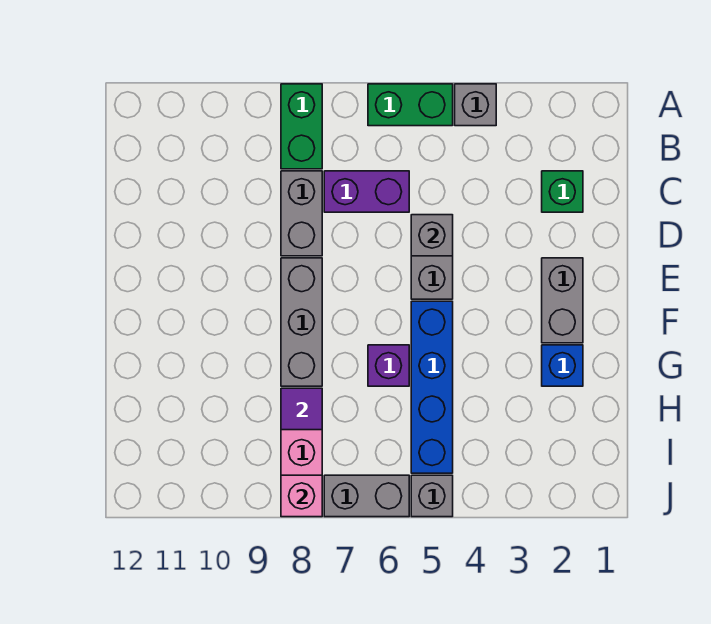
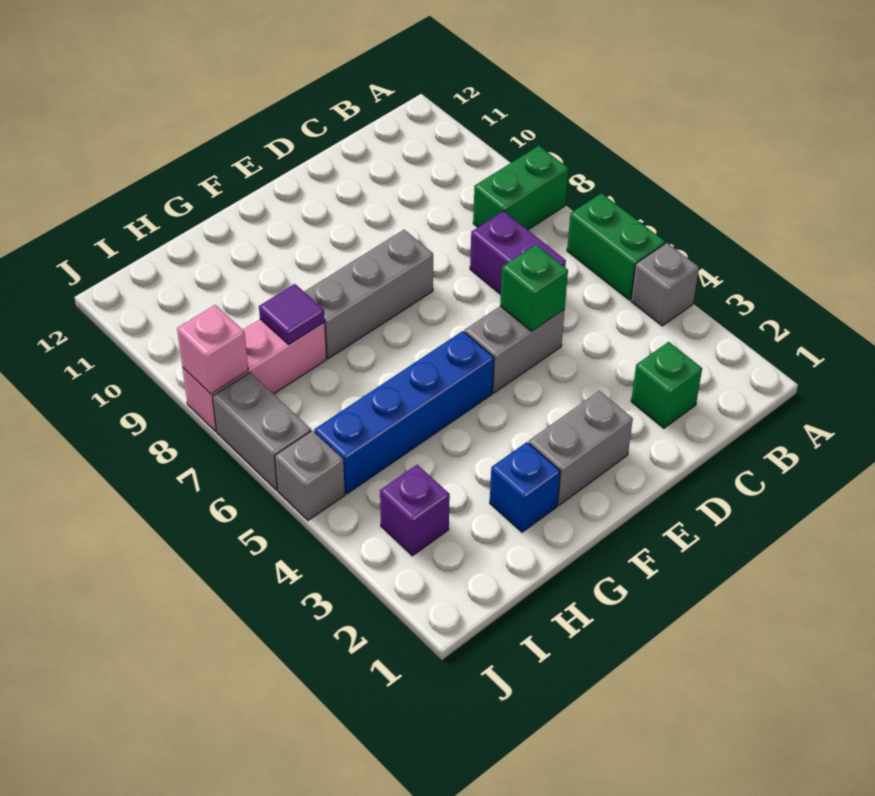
grey 1x2 brick [281,171,322,256] -> none
grey 1x1 brick [411,215,453,256] -> green 1x1 brick [500,245,568,331]
purple 1x1 brick [368,345,409,386] -> purple 1x1 brick moved to [380,465,450,556]

